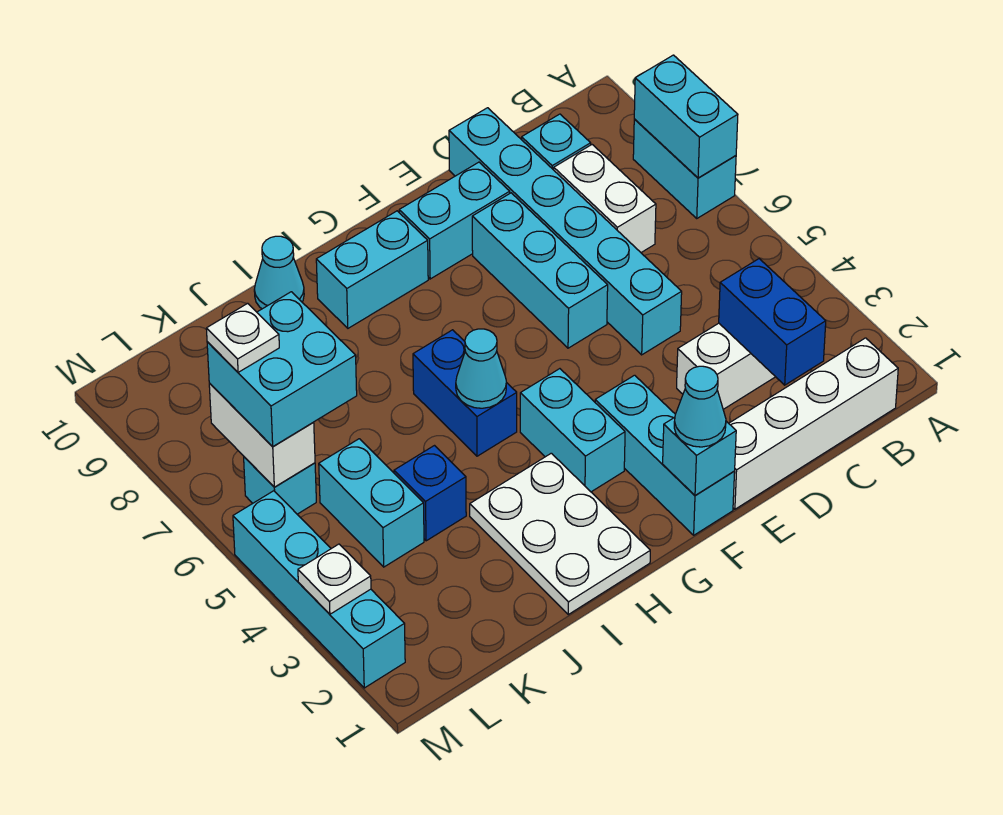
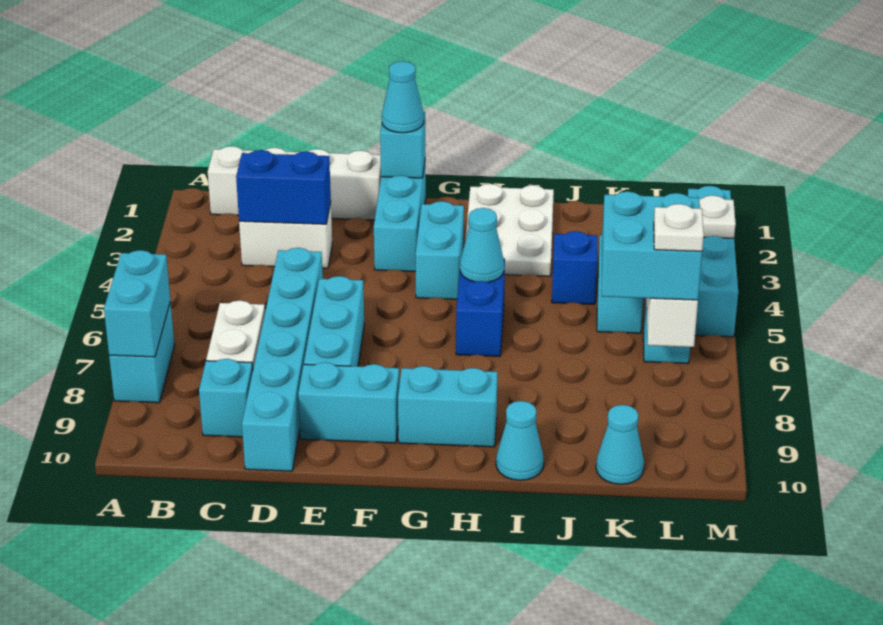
blue 1x2 brick [719,259,826,385] -> blue 1x2 brick turned to [236,150,331,224]
none -> cyan 1x1 cone [596,405,644,484]

